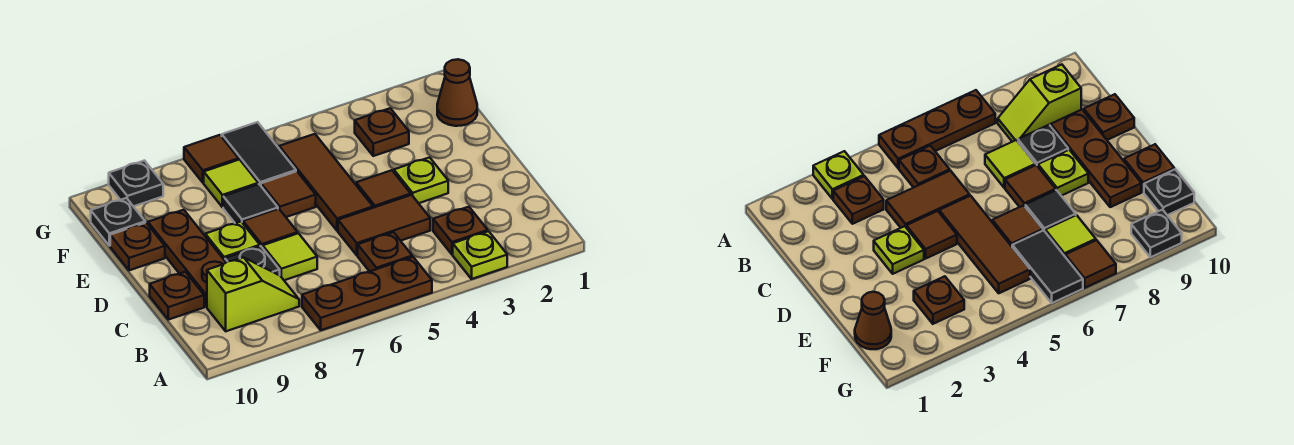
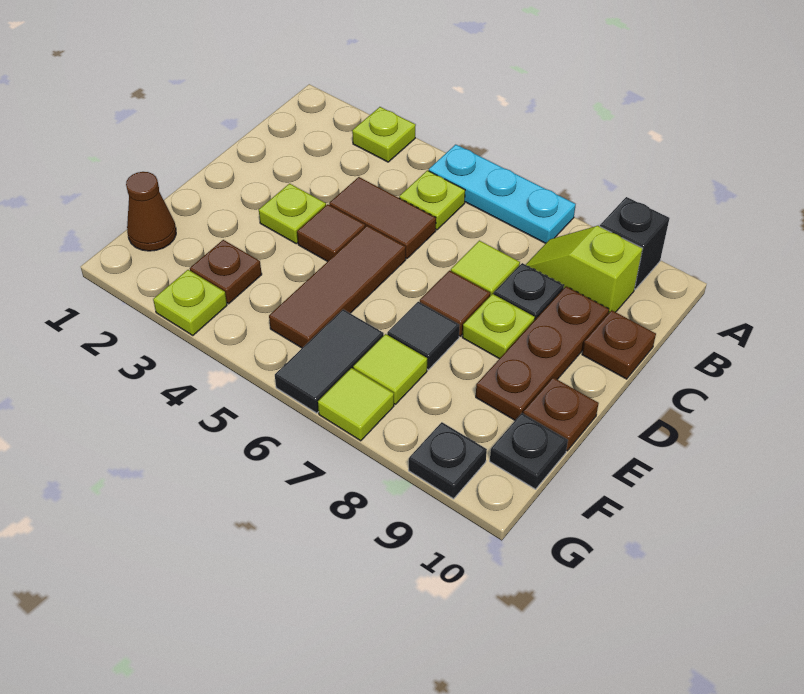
brown 1x3 plate [302,257,432,330] -> cyan 1x3 plate [429,145,576,243]
none -> black 1x1 brick [600,197,670,289]
brown 1x1 plate [433,207,488,254] -> none
brown 1x1 plate [358,232,412,272] -> lime 1x1 plate [399,170,465,230]
brown 1x1 tile [261,171,316,217] -> none
none -> lime 1x1 plate [153,270,227,335]
brown 1x1 tile [184,135,239,183] -> lime 1x1 tile [318,368,394,441]

